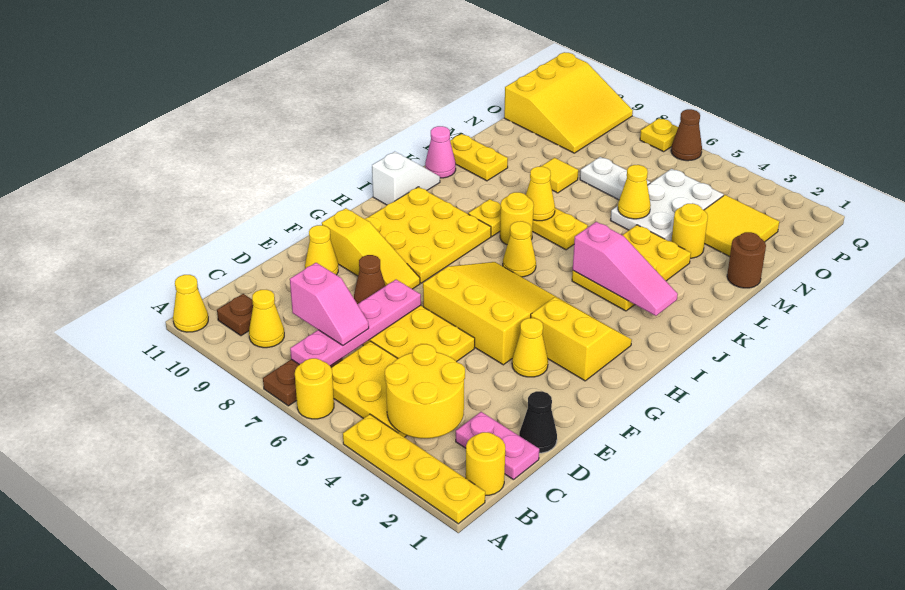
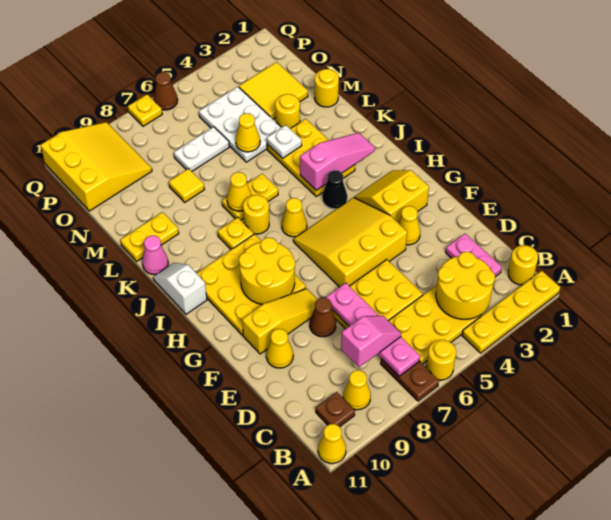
pink 1x2 plate [456,412,539,480] -> pink 1x2 plate turned to [446,234,502,277]
black 1x1 cone [519,391,557,453] -> black 1x1 cone moved to [322,170,347,209]
none -> yellow 2x2 round brick [239,238,295,305]
none -> white 1x1 plate [267,125,302,158]
brown 1x1 round brick [727,232,766,288] -> yellow 1x1 round brick [315,69,339,107]

